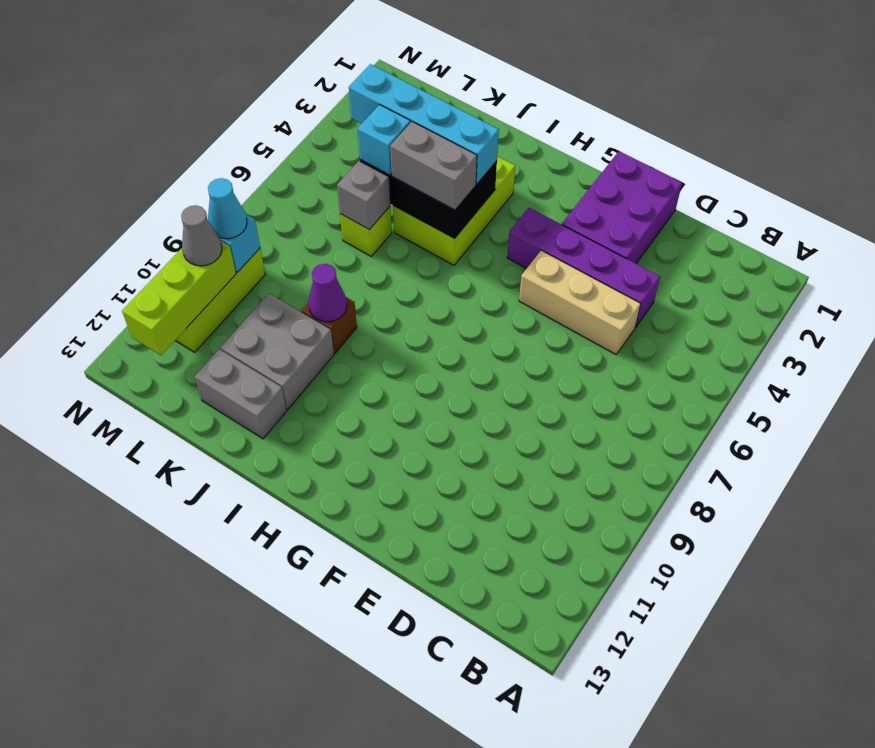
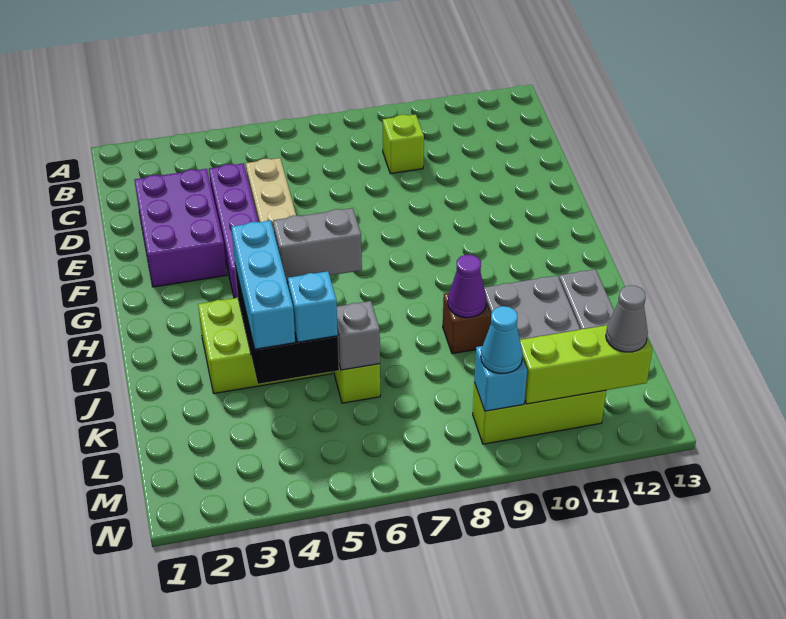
none -> lime 1x1 brick [383,114,424,174]
purple 2x3 brick [562,151,682,263] -> purple 2x3 brick turned to [135,169,227,287]
cyan 1x4 brick [349,64,499,184] -> cyan 1x3 brick [231,221,295,349]
grey 1x2 brick [390,122,477,210] -> grey 1x2 brick turned to [273,208,362,282]
grey 1x1 cone [181,205,222,266] -> grey 1x1 cone moved to [606,286,648,352]

